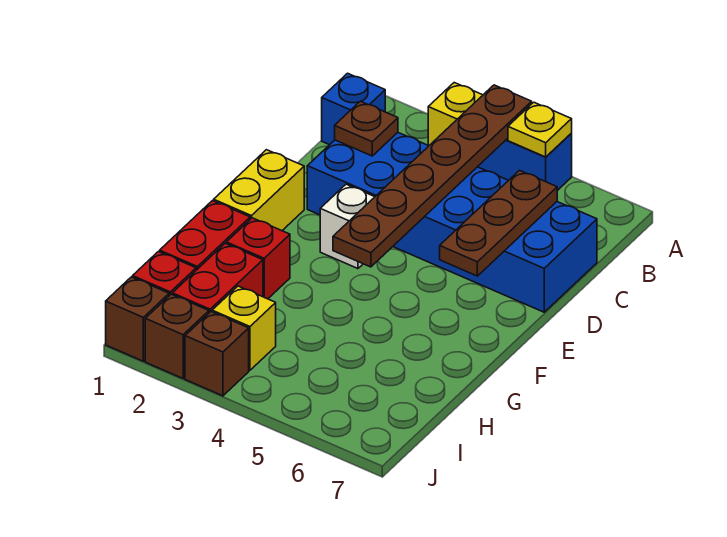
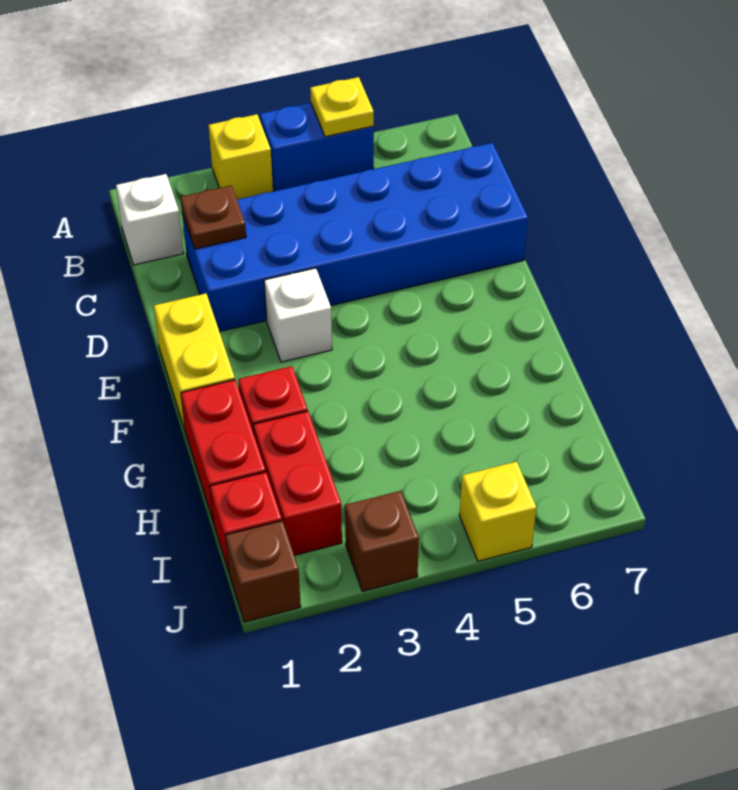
brown 1x6 plate [333,85,532,267] -> none
blue 1x1 brick [322,73,385,145] -> white 1x1 brick [116,174,183,265]
brown 1x3 plate [440,171,557,276] -> none
yellow 1x1 brick [212,286,276,370] -> yellow 1x1 brick moved to [459,462,536,561]
brown 1x1 brick [145,294,209,378] -> none

